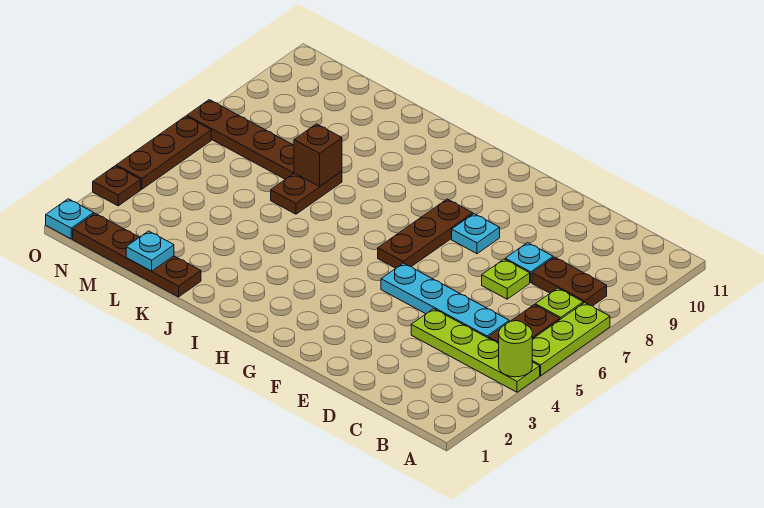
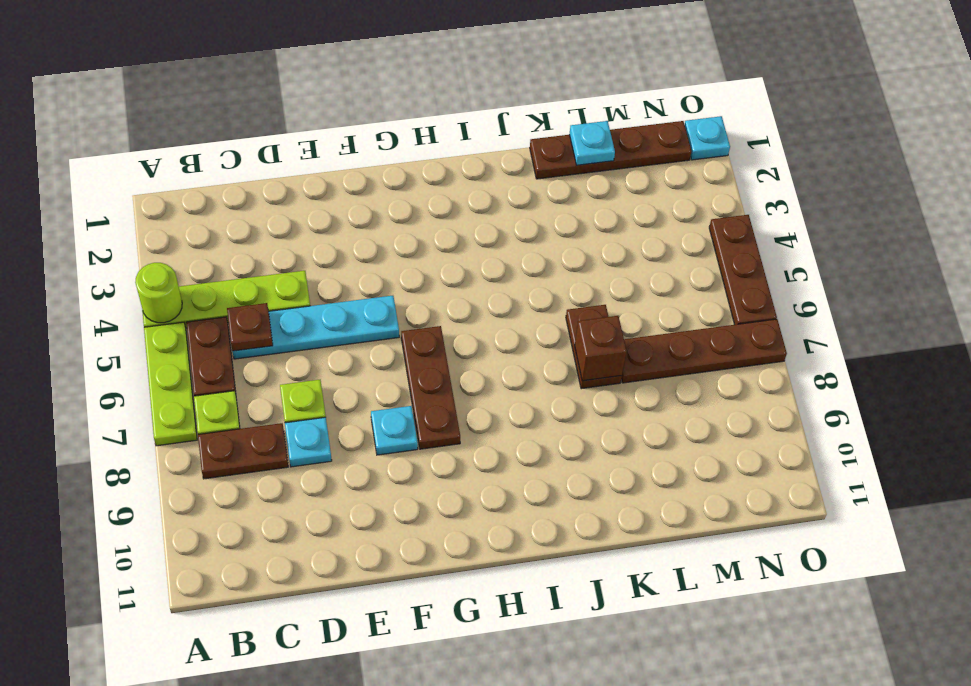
brown 1x1 plate [93,166,141,206] -> brown 1x1 plate moved to [227,303,273,351]

